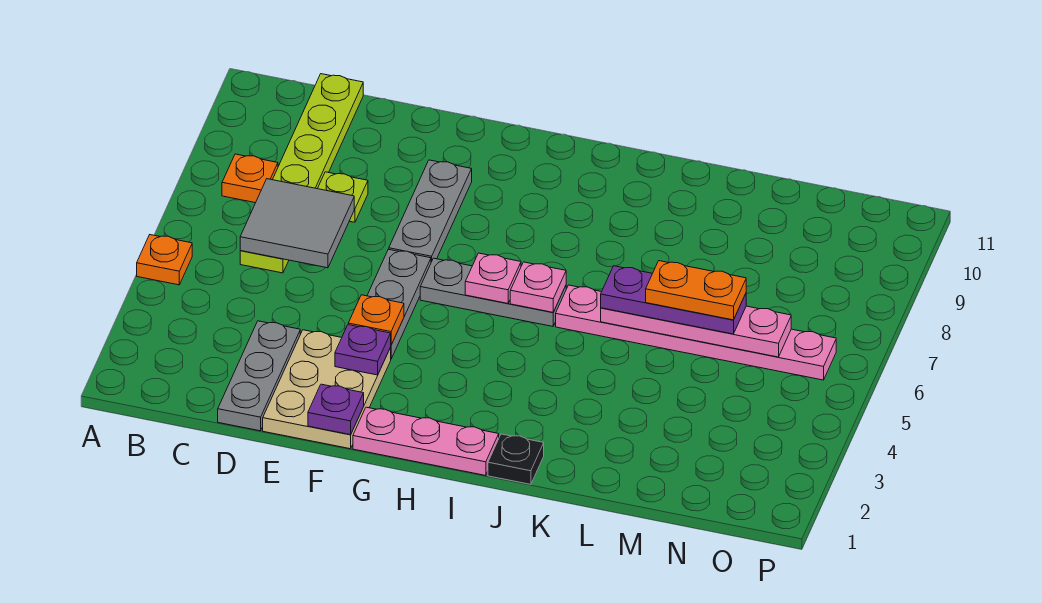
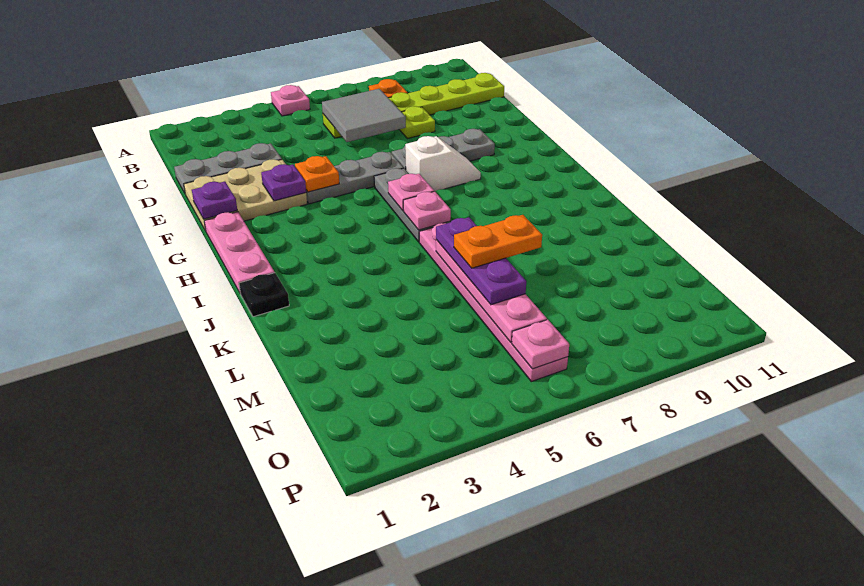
orange 1x1 plate [137,235,192,285] -> pink 1x1 plate [271,85,310,116]
none -> white 1x2 slope [405,136,481,191]
orange 1x2 plate [646,261,746,320] -> orange 1x2 plate turned to [454,215,542,268]
none -> pink 1x1 plate [512,320,569,369]

